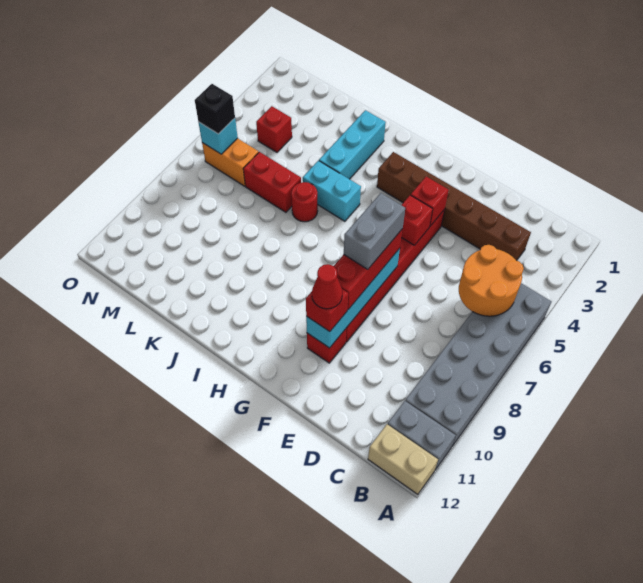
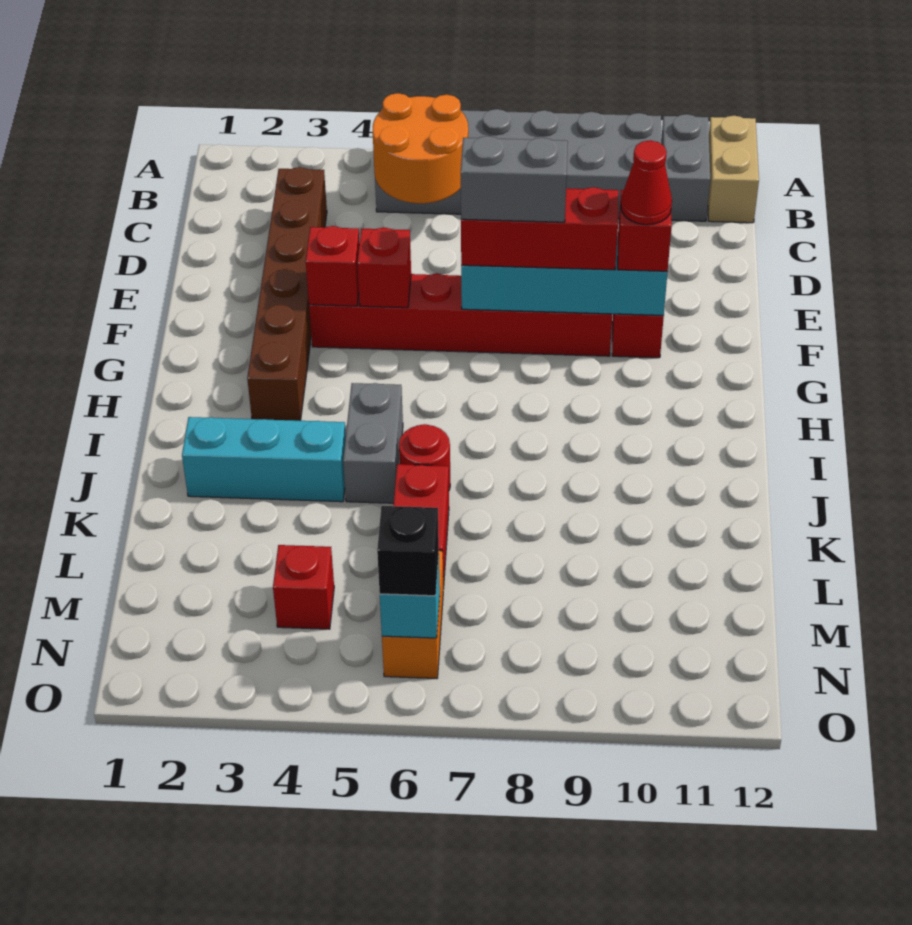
cyan 1x2 brick [303,161,361,221] -> grey 1x2 brick [343,383,403,503]

